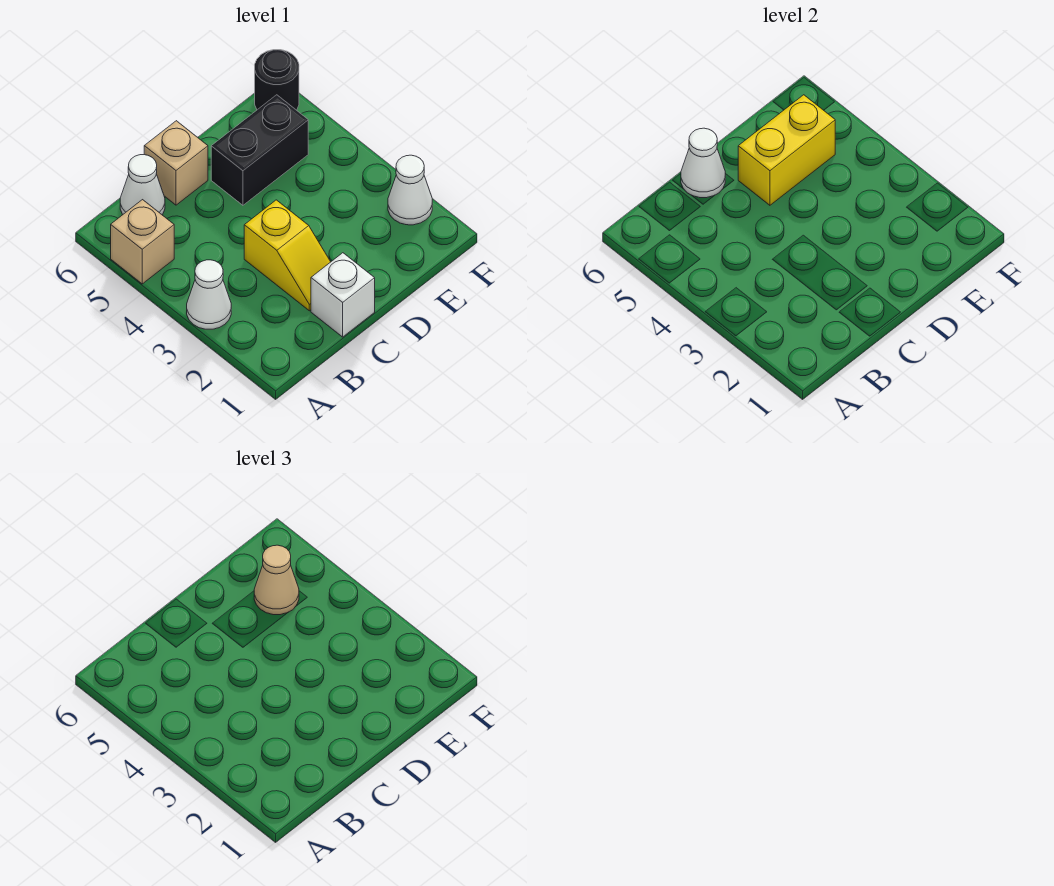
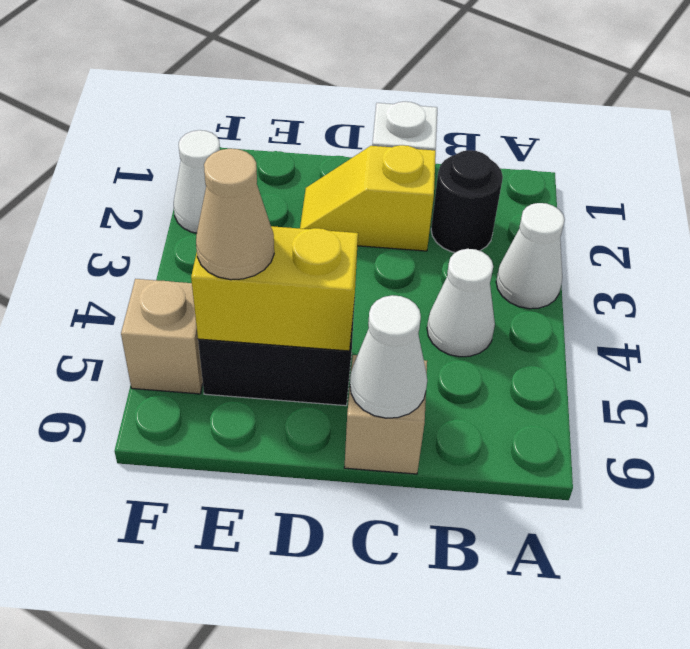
tan 1x1 brick [111,200,174,284] -> tan 1x1 brick moved to [121,279,203,394]
white 1x1 cone [120,155,165,215] -> white 1x1 cone moved to [427,249,495,357]
yellow 1x2 slope [244,200,330,311] -> yellow 1x2 slope turned to [300,145,436,251]
black 1x1 round brick [255,50,299,110] -> black 1x1 round brick moved to [431,150,503,253]

